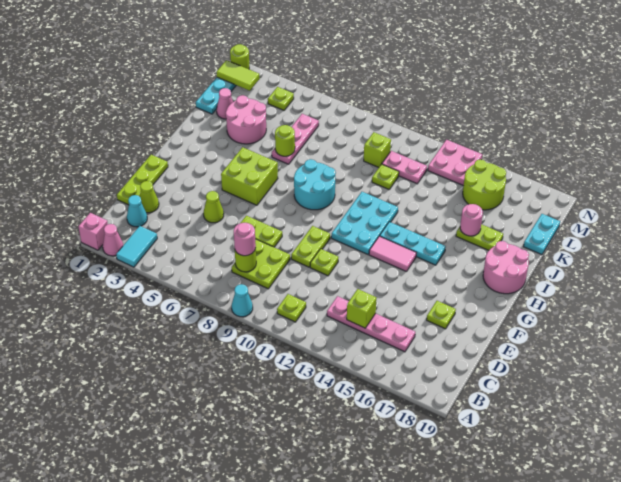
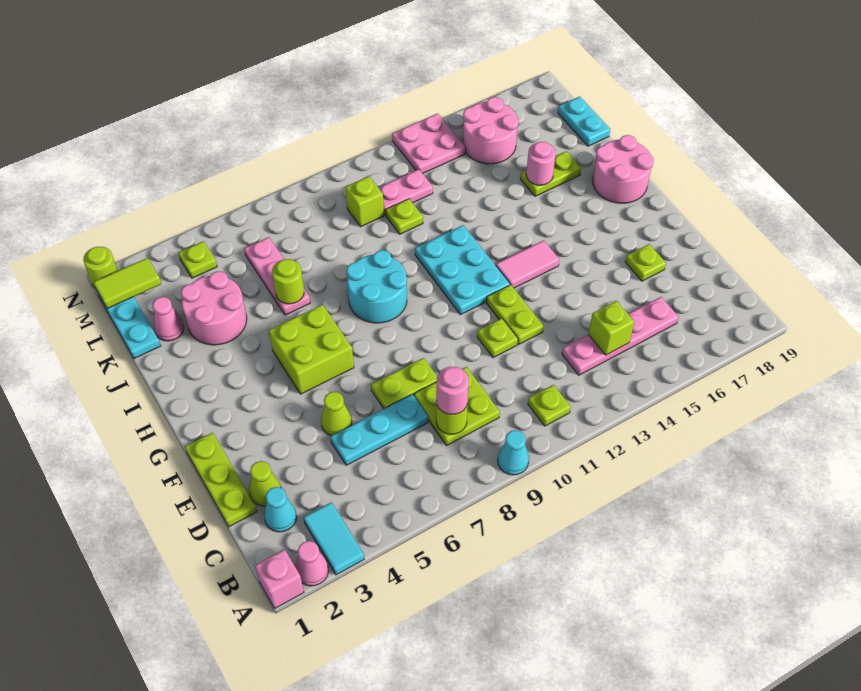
lime 1x2 plate [291,226,330,267] -> lime 1x2 plate moved to [487,285,543,344]
cyan 1x3 plate [380,222,446,265] -> cyan 1x3 plate moved to [331,394,428,465]
lime 2x2 round brick [463,159,506,210] -> pink 2x2 round brick [463,97,519,164]

